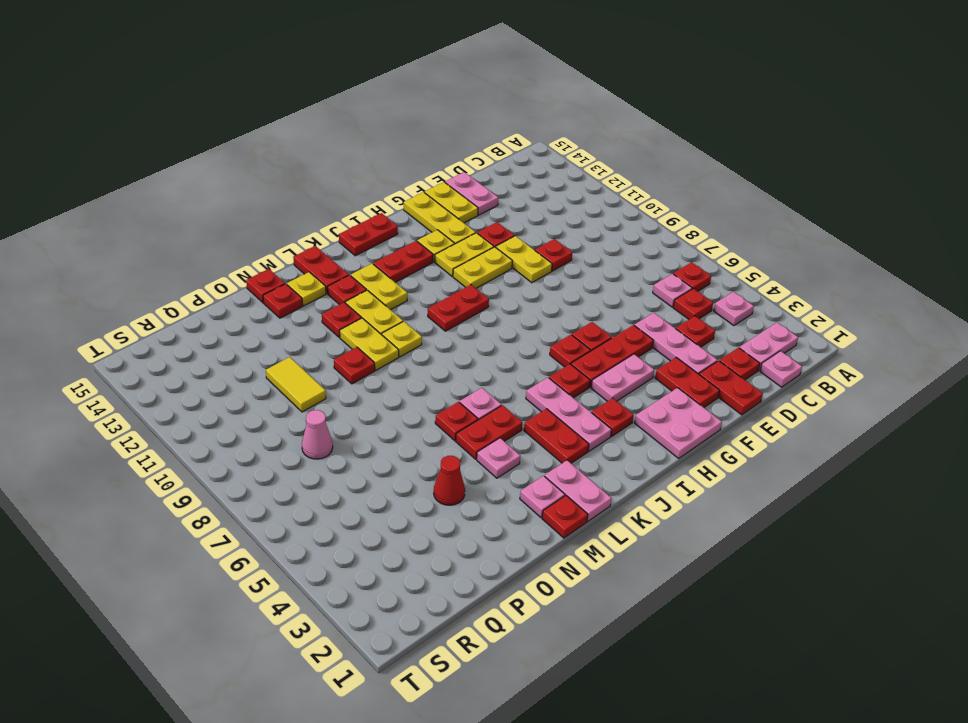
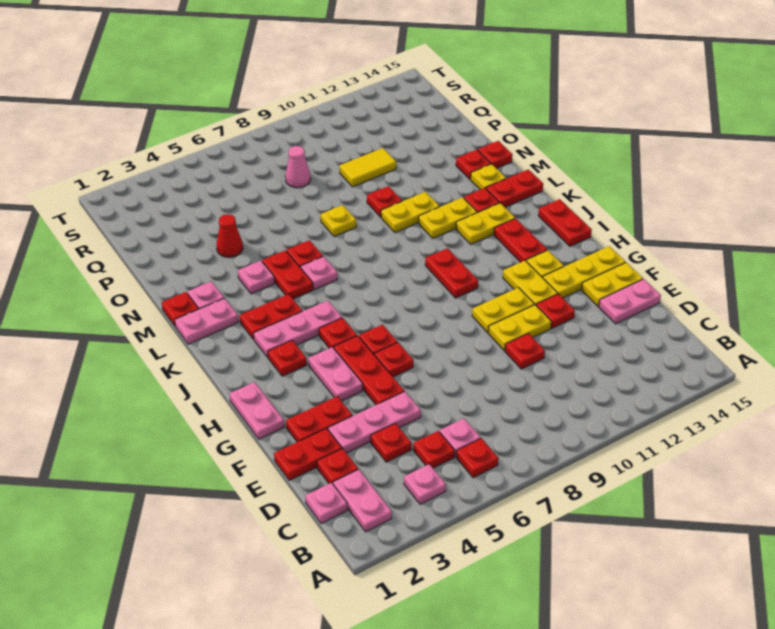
pink 2x2 plate [635,388,722,458] -> pink 1x2 plate [230,382,284,439]
yellow 1x2 plate [453,247,512,288] -> yellow 1x2 plate turned to [472,288,534,333]
yellow 1x1 plate [382,321,422,357] -> yellow 1x1 plate moved to [321,205,356,237]
red 1x1 plate [322,302,361,337] -> none

